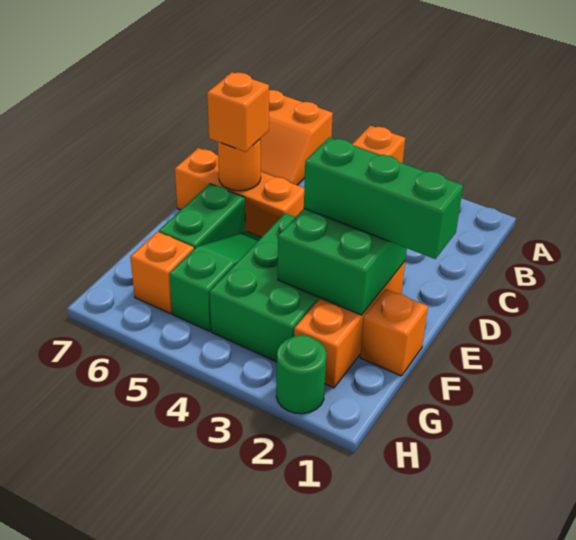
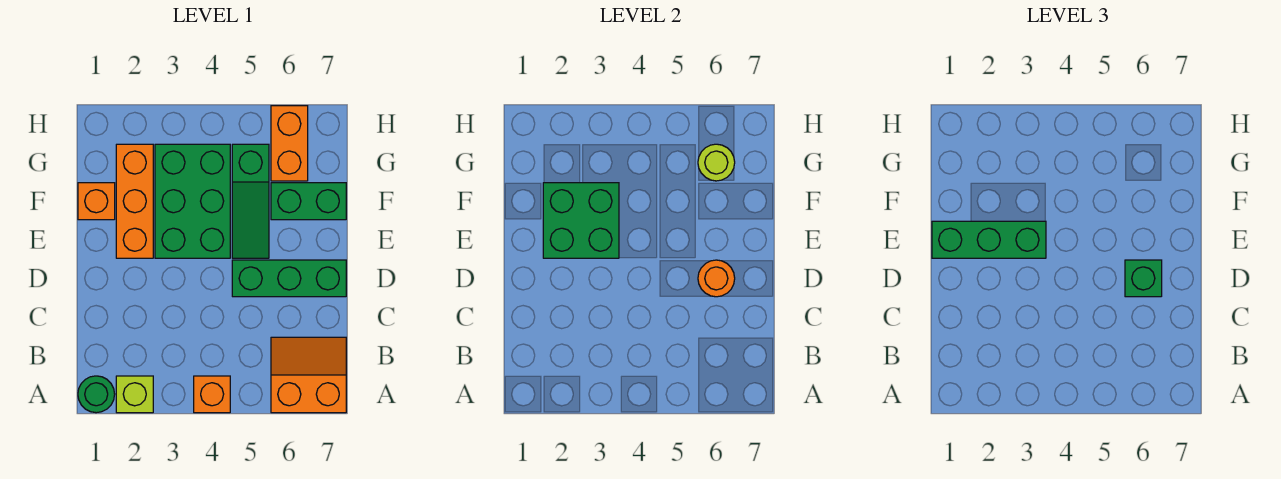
none -> lime 1x1 brick [116,376,153,413]
orange 1x3 brick [175,148,304,237] -> green 1x3 brick [232,260,346,297]
orange 1x1 brick [207,72,269,152] -> green 1x1 brick [1125,260,1162,297]
green 1x2 brick [159,184,245,249] -> green 1x2 brick turned to [271,183,346,220]
orange 1x1 brick [130,232,194,314] -> orange 1x2 brick [271,106,308,181]
none -> lime 1x1 round brick [698,144,735,181]
green 1x1 round brick [276,335,327,414] -> green 1x1 round brick moved to [78,376,115,413]

